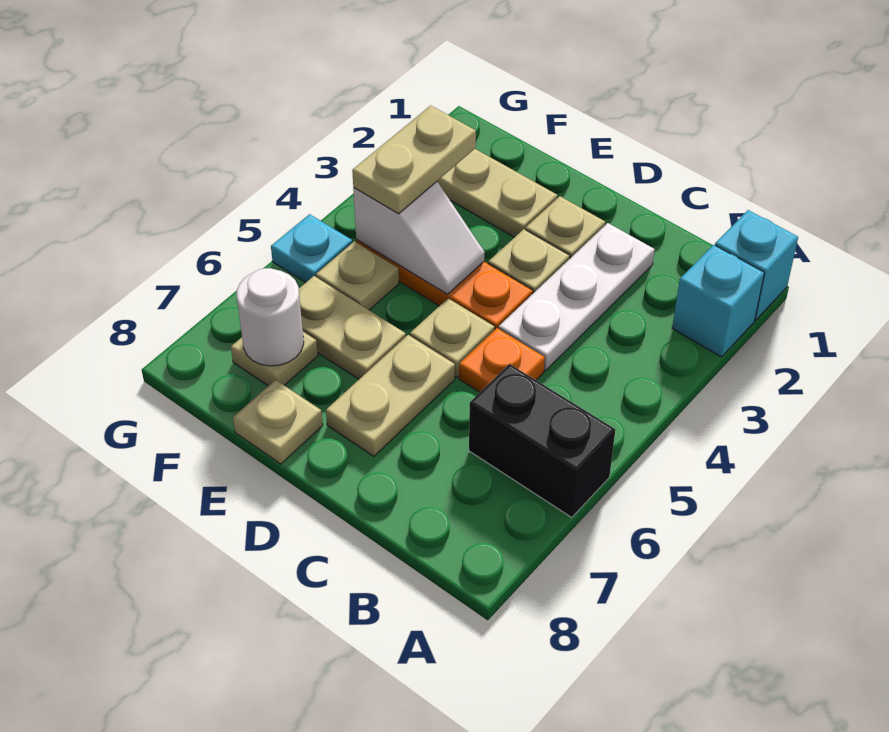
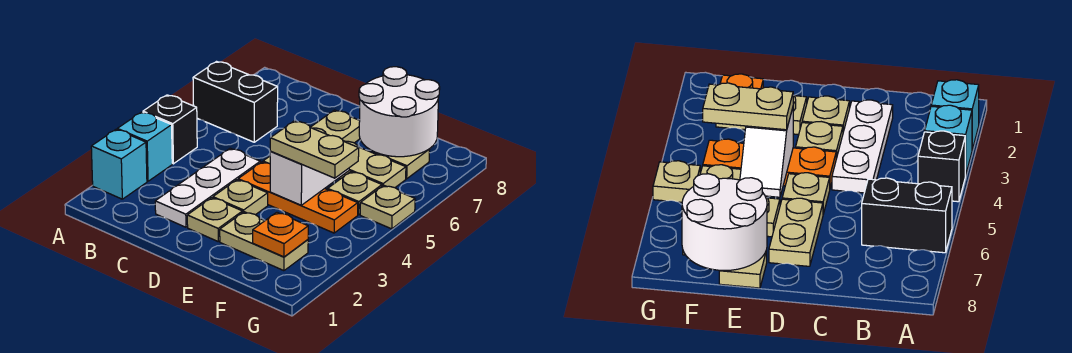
cyan 1x1 brick [715,210,798,320] -> cyan 1x1 brick moved to [117,112,172,181]
none -> black 1x1 brick [143,95,197,164]
orange 1x1 plate [459,328,545,392] -> orange 1x1 plate moved to [253,212,308,257]
white 1x2 slope [353,182,485,294] -> white 1x2 slope turned to [270,152,349,205]
tan 1x2 plate [352,106,476,214] -> tan 1x2 plate turned to [270,121,359,178]
white 1x1 round brick [237,268,304,366] -> white 2x2 round brick [359,67,440,157]
cyan 1x1 plate [271,214,352,283] -> tan 1x1 plate [360,185,415,229]

